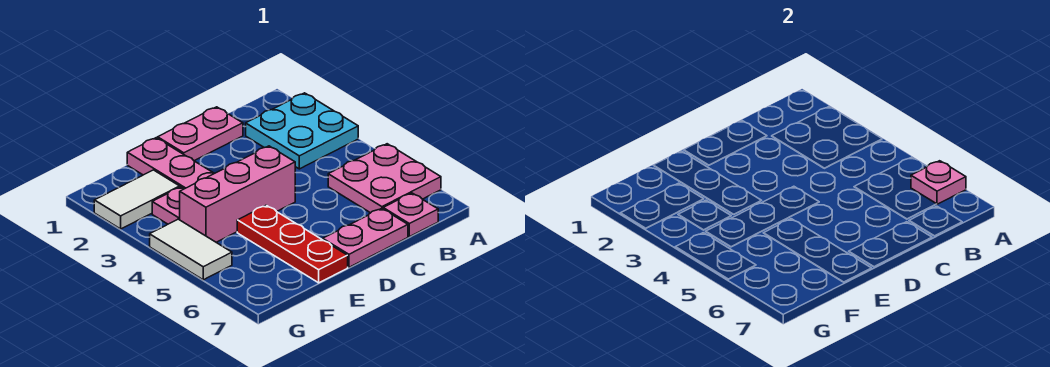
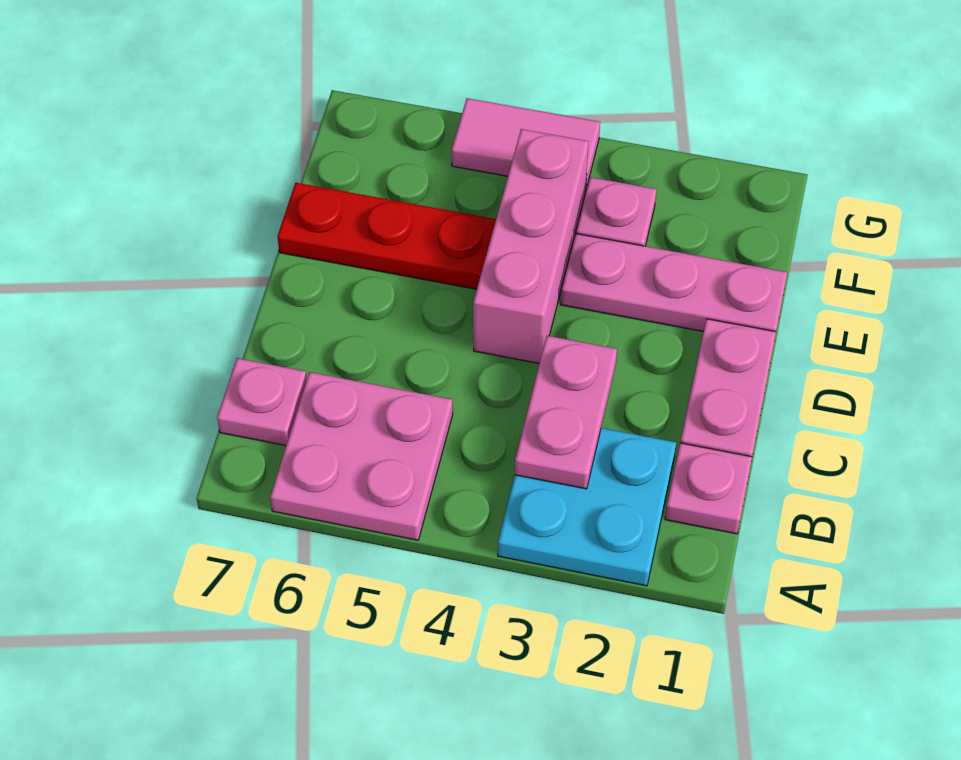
pink 1x1 plate [911,161,966,204] -> pink 1x1 plate moved to [665,443,752,534]
pink 1x2 plate [323,208,408,267] -> pink 1x2 plate moved to [515,336,617,489]
white 1x2 tile [94,170,180,229] -> none
white 1x2 tile [150,219,232,280] -> pink 1x2 tile [452,98,600,189]

